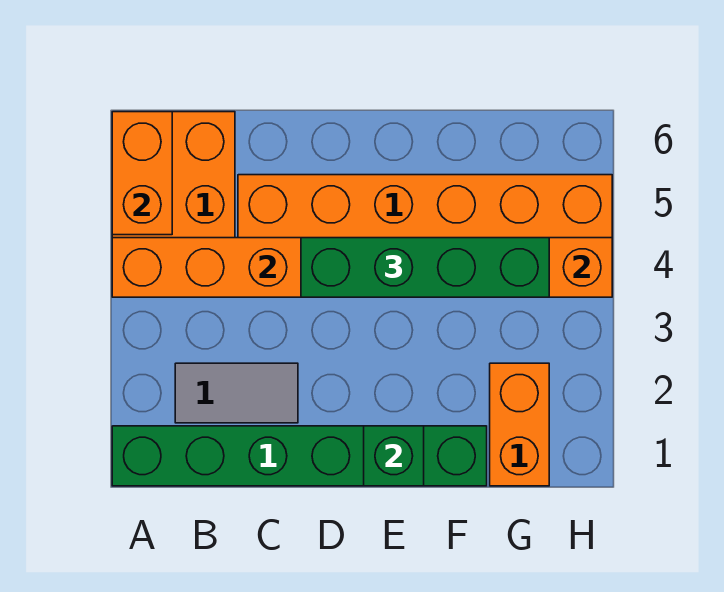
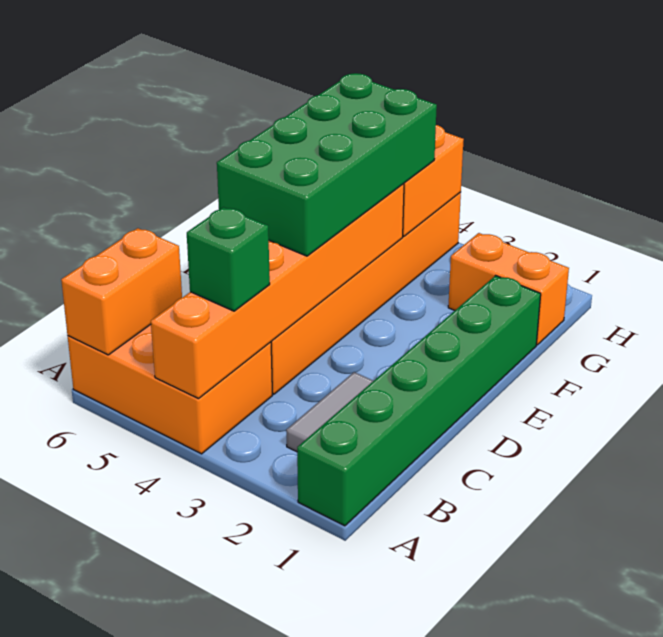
orange 1x2 brick [112,112,172,235] -> orange 1x2 brick turned to [61,228,182,355]
green 1x4 brick [301,238,549,297] -> green 2x4 brick [217,73,437,256]
green 1x1 brick [364,426,424,486] -> green 1x1 brick moved to [187,207,270,311]

